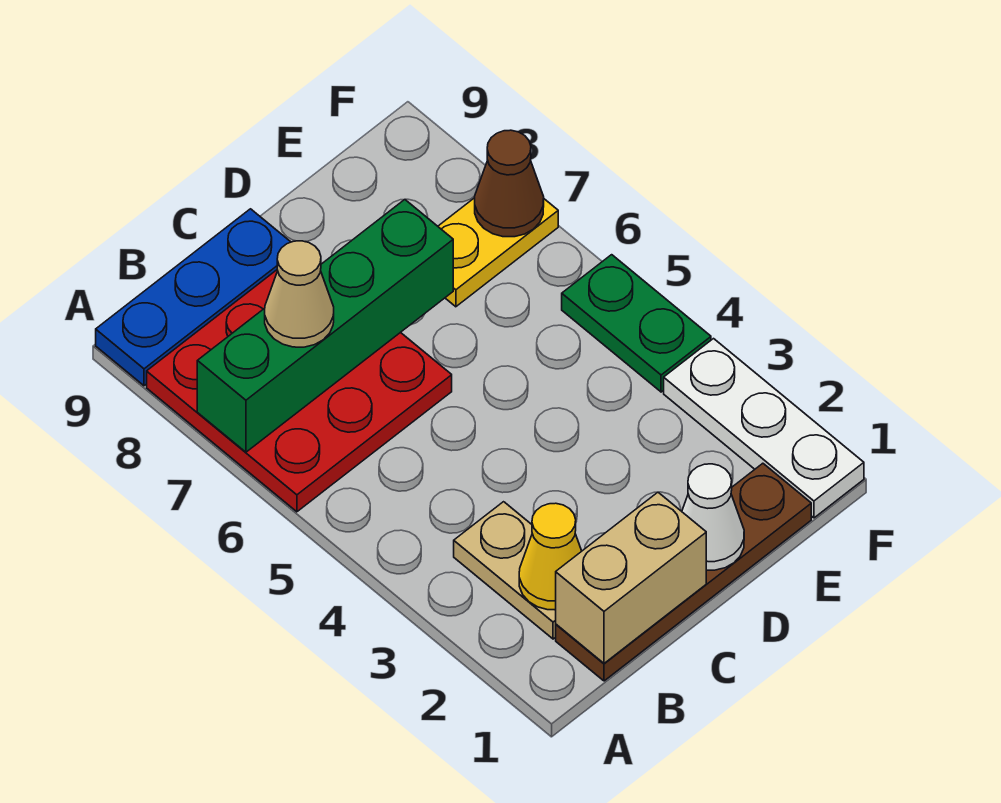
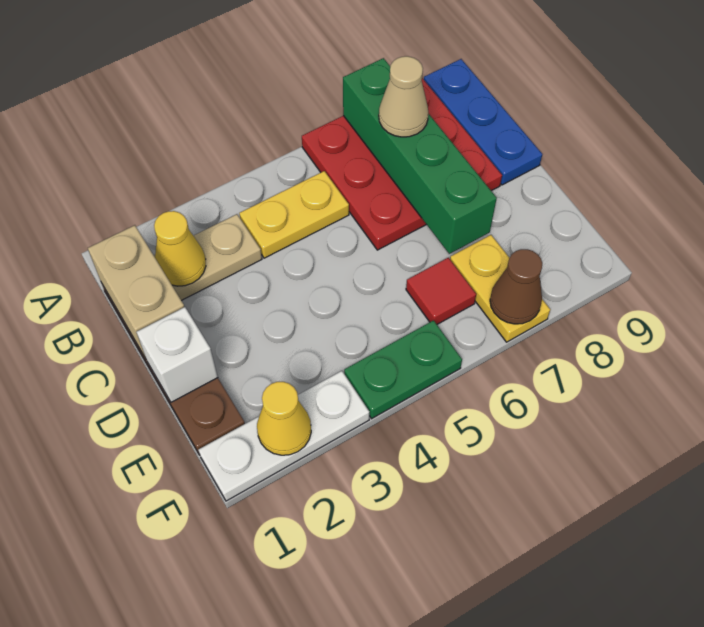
none -> yellow 1x2 plate [239,171,349,258]
white 1x1 cone [682,464,744,570] -> white 1x1 brick [136,307,218,402]
none -> red 1x1 tile [406,258,476,324]
none -> yellow 1x1 cone [257,382,311,455]

